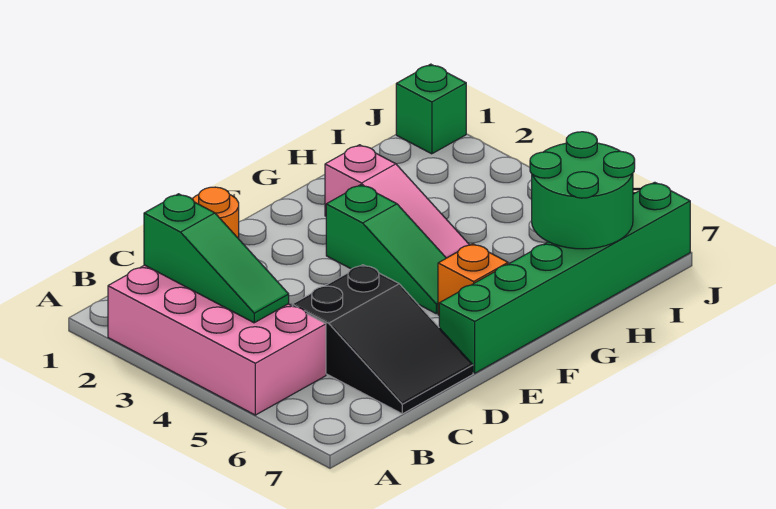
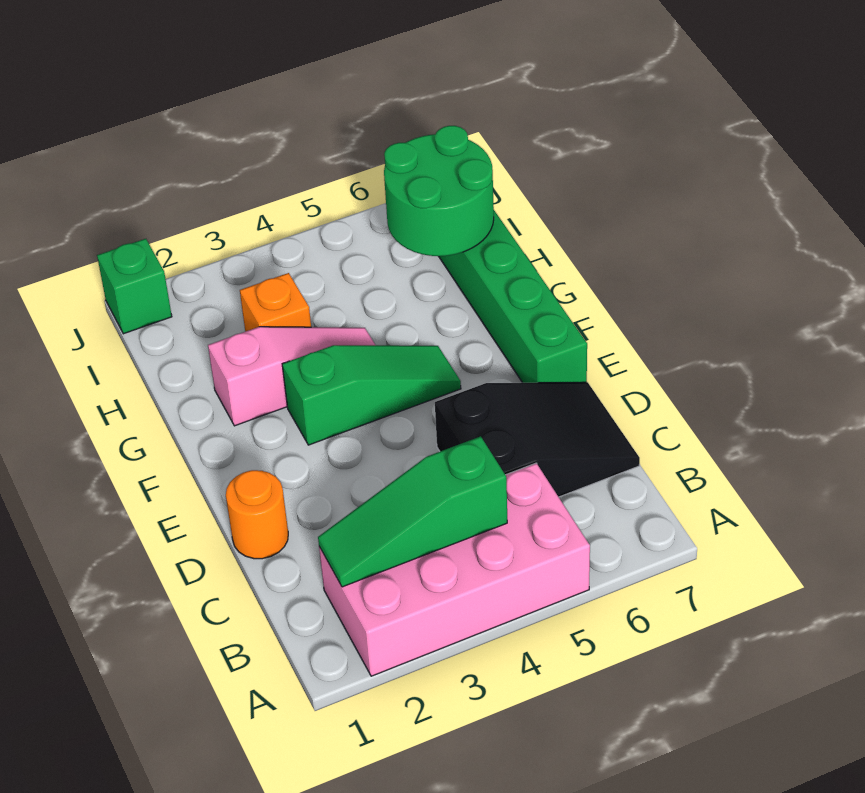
green 1x3 slope [144,194,289,323] -> green 1x3 slope turned to [318,436,507,587]
orange 1x1 brick [438,244,508,315] -> orange 1x1 brick moved to [240,273,311,332]

